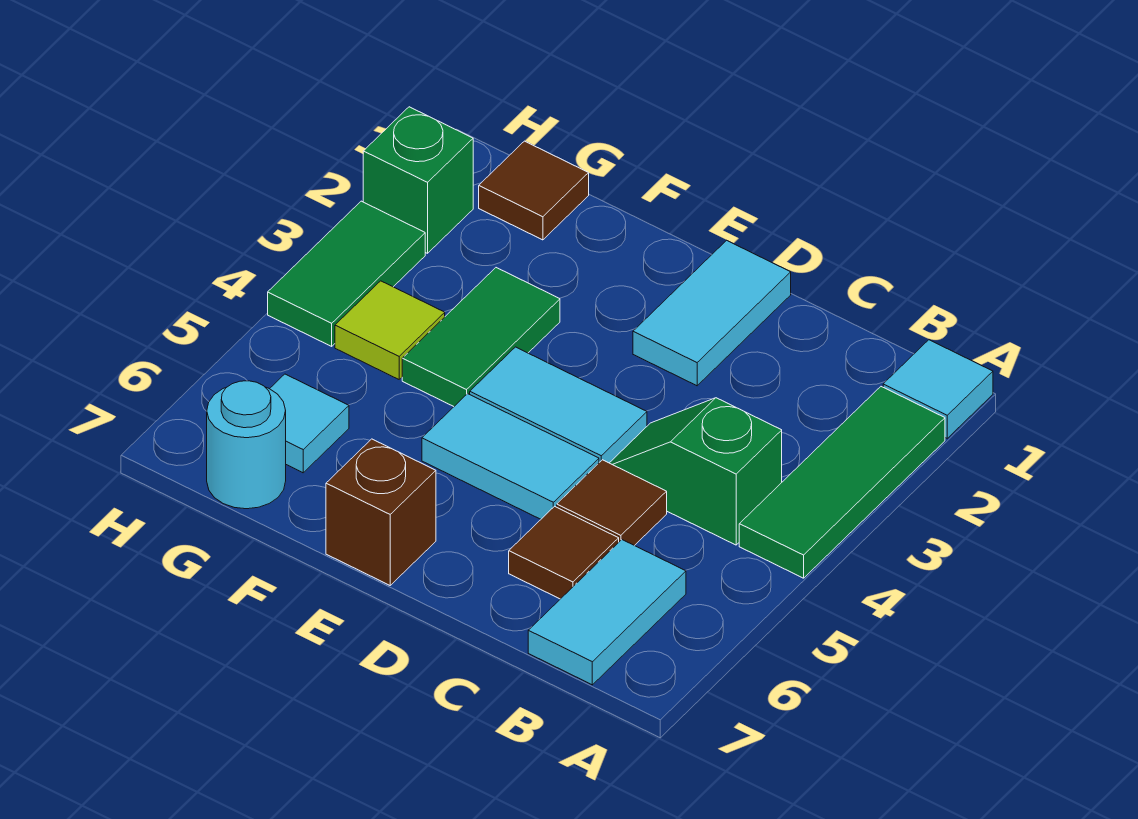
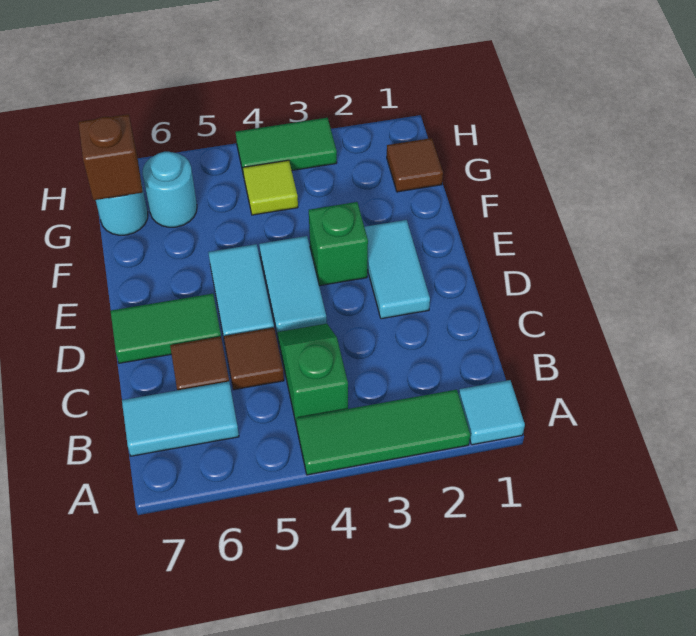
cyan 1x2 tile [633,240,791,386] -> cyan 1x2 tile turned to [364,220,430,319]
brown 1x1 brick [326,439,436,585] -> brown 1x1 brick moved to [79,114,143,200]
green 1x2 tile [402,268,560,406] -> green 1x2 tile moved to [111,294,221,363]
cyan 1x1 tile [270,374,349,473] -> cyan 1x1 round brick [143,152,197,227]
green 1x1 brick [363,107,473,253] -> green 1x1 brick moved to [309,202,368,286]

